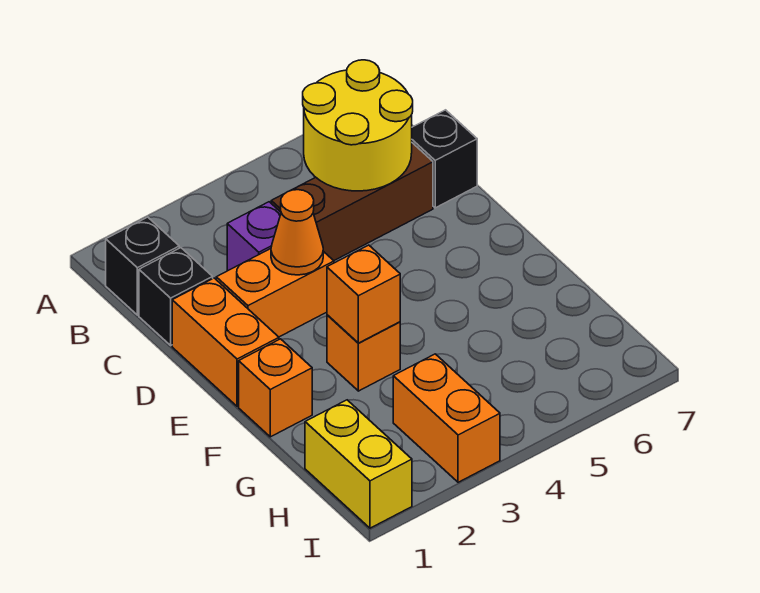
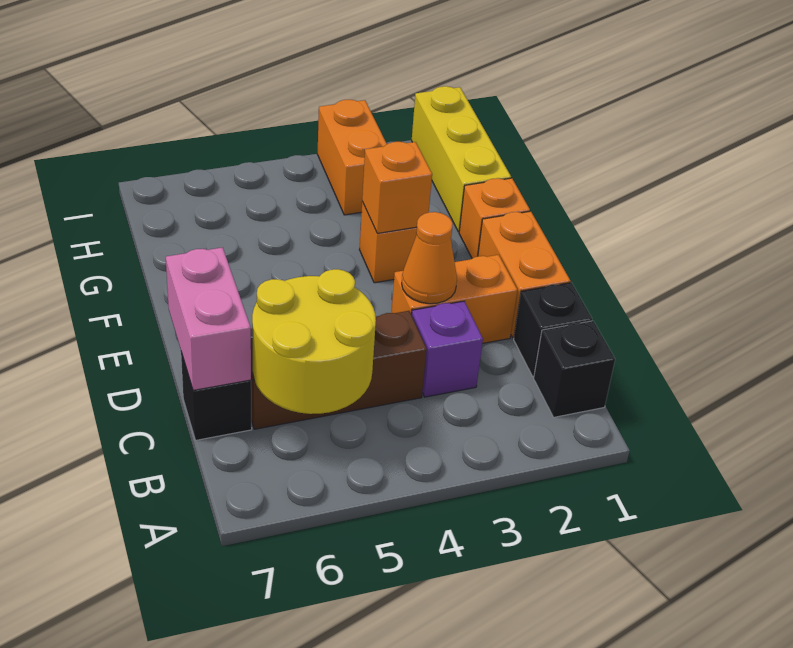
none -> pink 1x2 brick [166,248,251,390]
yellow 1x2 brick [305,400,412,528] -> yellow 1x3 brick [412,86,511,232]

